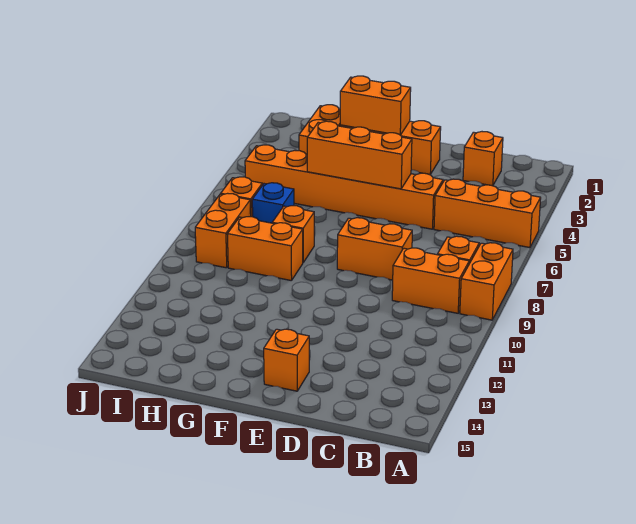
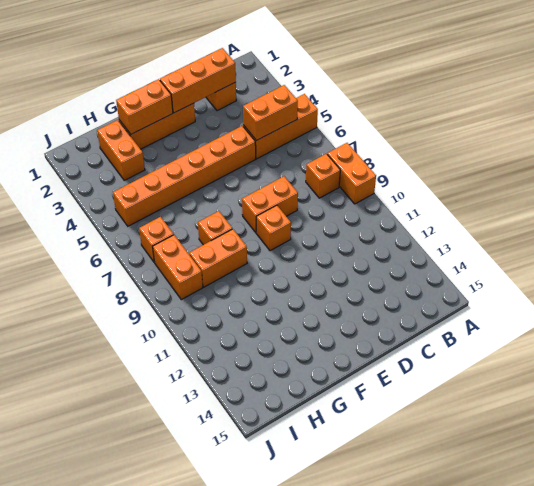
orange 1x2 brick [392,248,469,313] -> orange 1x2 brick moved to [243,85,298,141]
orange 1x3 brick [307,121,412,189] -> orange 1x3 brick moved to [160,48,236,113]
orange 1x1 brick [264,329,309,391] -> orange 1x1 brick moved to [256,205,291,251]
blue 1x1 brick [252,183,294,223] -> none

